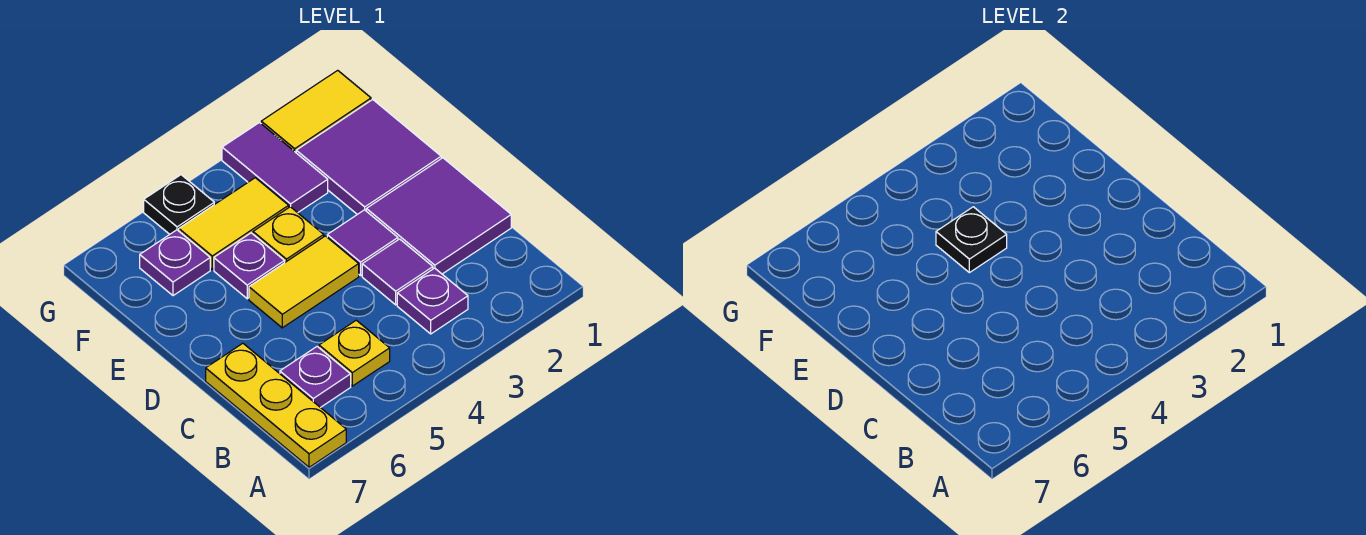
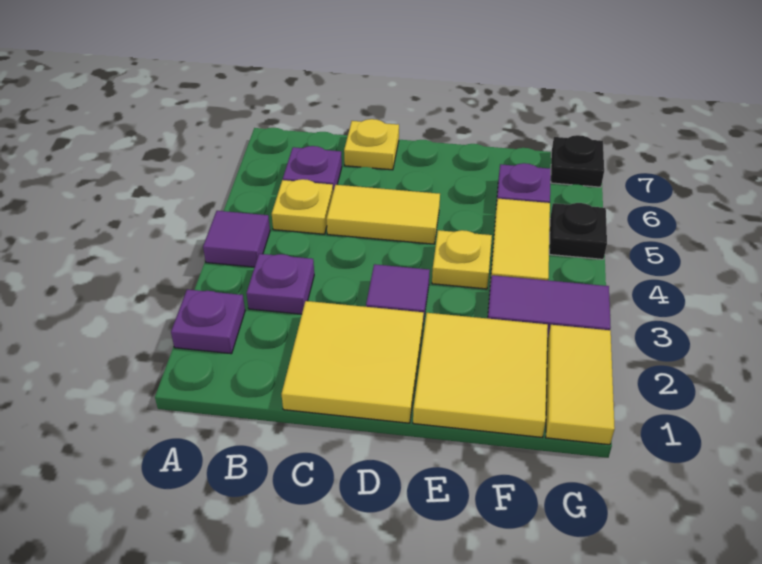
yellow 1x3 plate [206,343,346,467] -> yellow 1x1 plate [344,119,399,170]
purple 2x2 tile [366,158,511,274] -> yellow 2x2 tile [281,301,424,423]
purple 1x1 tile [362,239,433,305] -> purple 1x1 tile moved to [203,211,270,267]
yellow 1x2 tile [249,236,359,328] -> yellow 1x2 tile turned to [327,185,440,244]
purple 2x2 tile [296,100,441,214] -> yellow 2x2 tile [413,313,548,437]
black 1x1 plate [936,207,1007,273] -> black 1x1 plate moved to [551,135,604,187]
purple 1x1 plate [214,233,285,299] -> purple 1x1 plate moved to [171,289,245,354]

